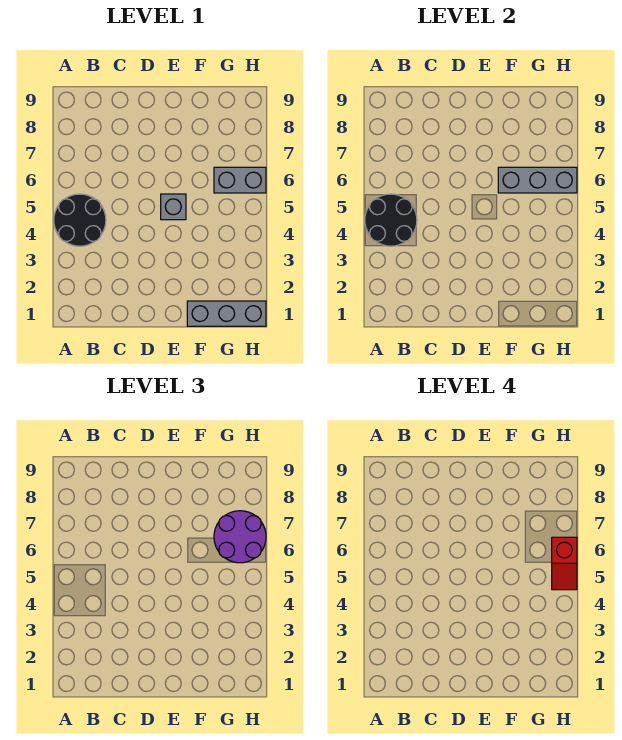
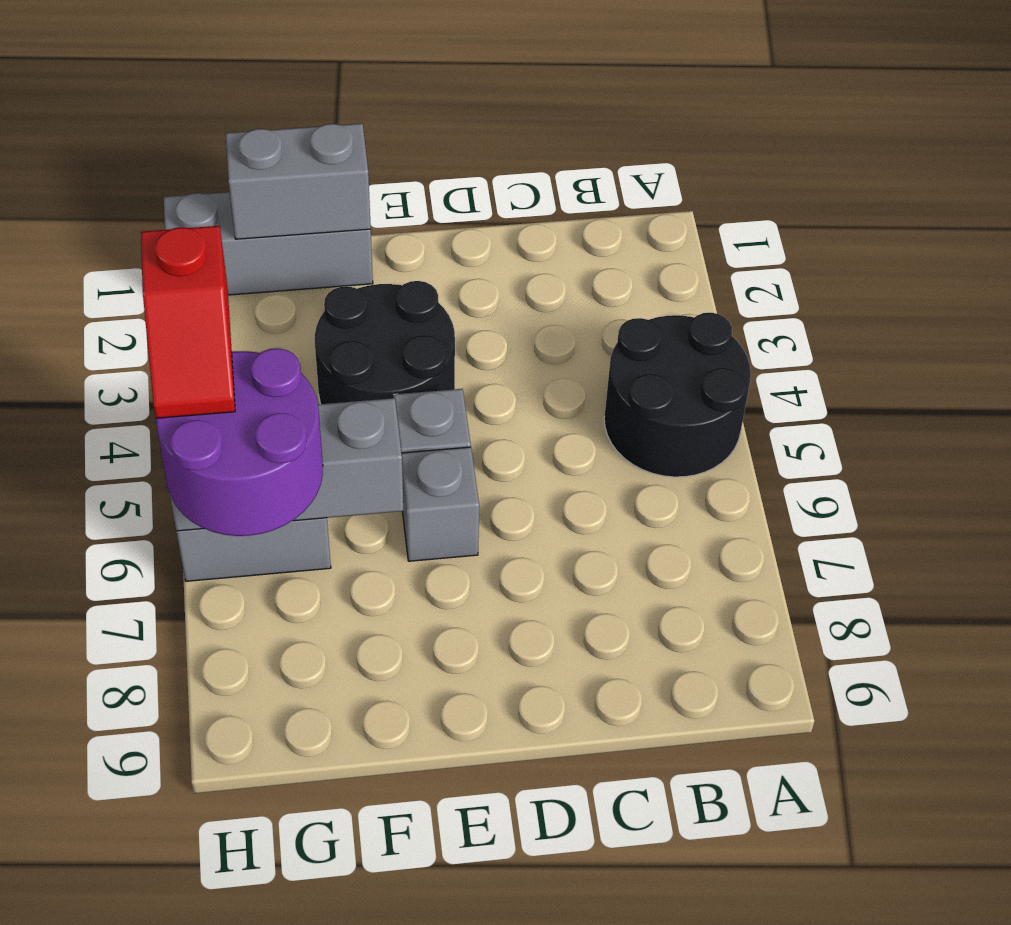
black 2x2 round brick [365,194,417,246] -> black 2x2 round brick moved to [315,281,455,404]
none -> grey 1x1 brick [402,447,479,561]
none -> grey 1x2 brick [225,123,371,239]
red 1x2 slope [552,537,577,590] -> red 1x2 slope turned to [141,226,235,418]

